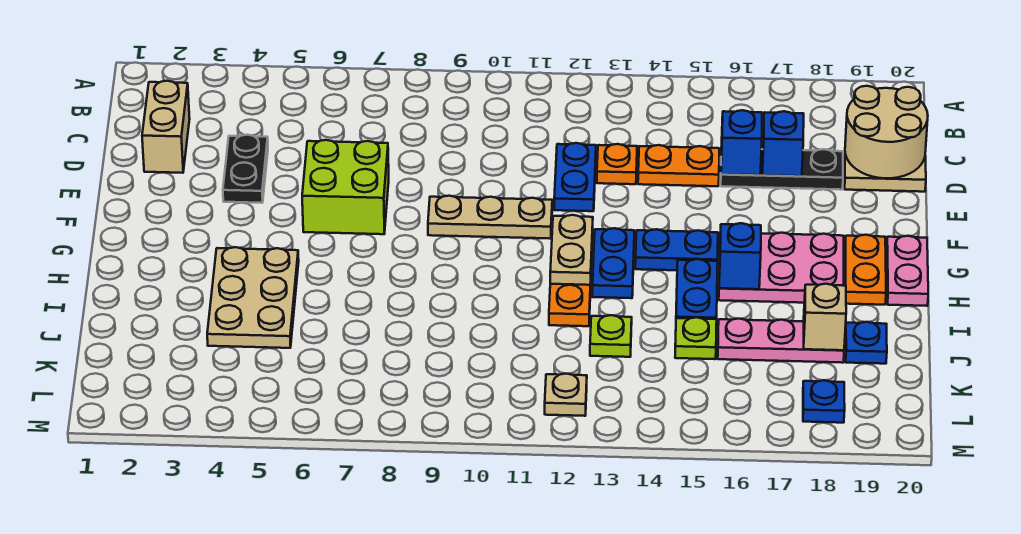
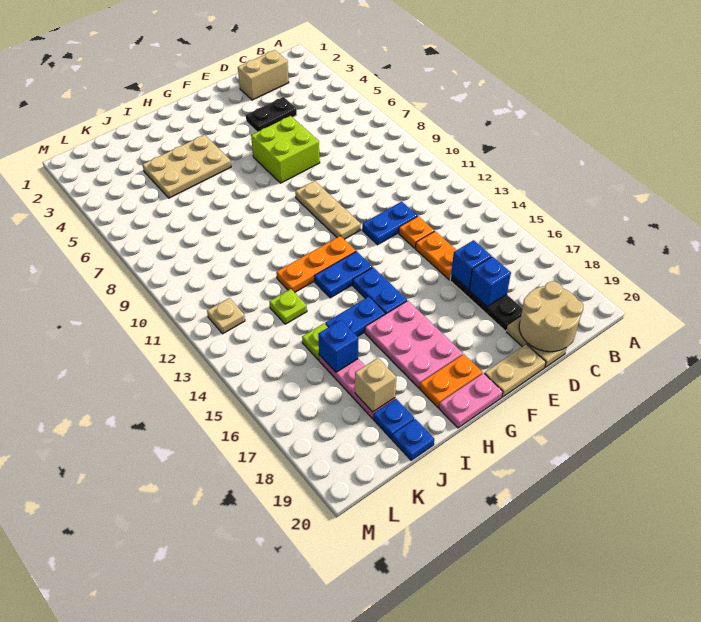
tan 1x2 plate [550,215,593,285] -> tan 1x2 plate moved to [484,344,546,397]
blue 1x1 brick [719,223,761,289] -> blue 1x1 brick moved to [318,320,358,372]
blue 1x1 plate [803,380,845,423] -> blue 1x1 plate moved to [392,419,434,460]

